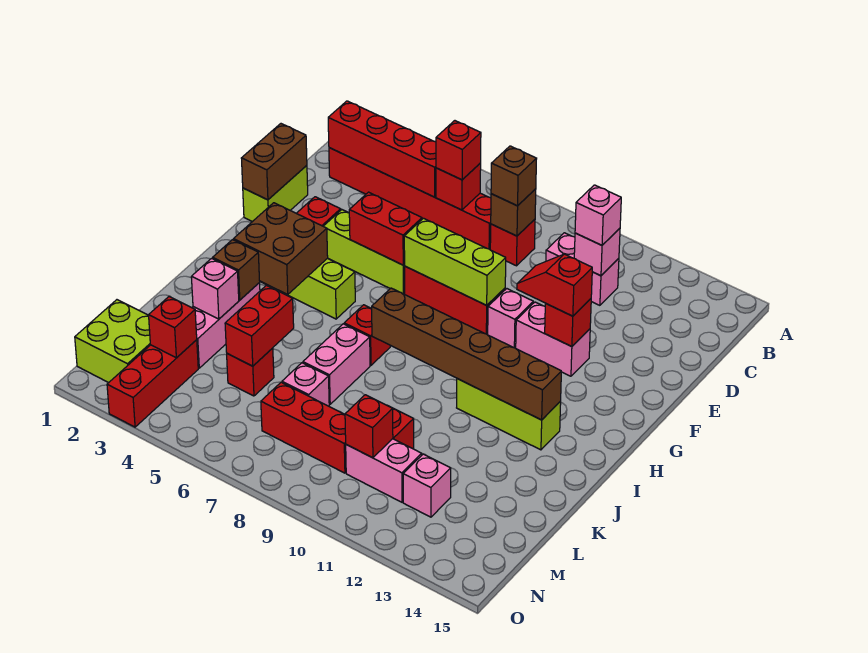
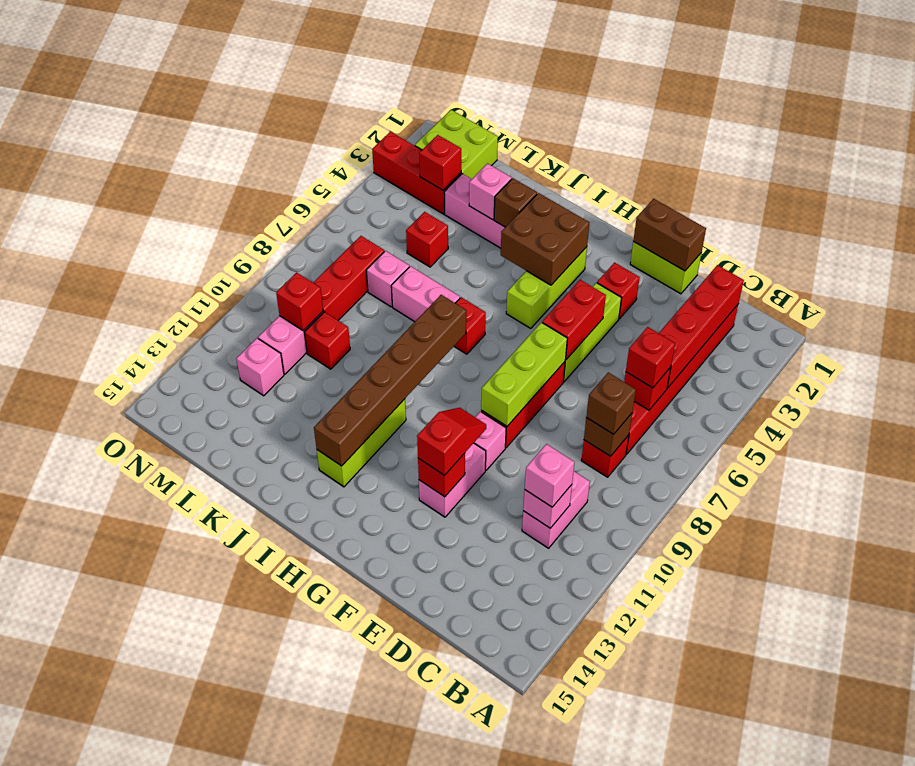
red 1x2 brick [225,285,294,366] -> none

